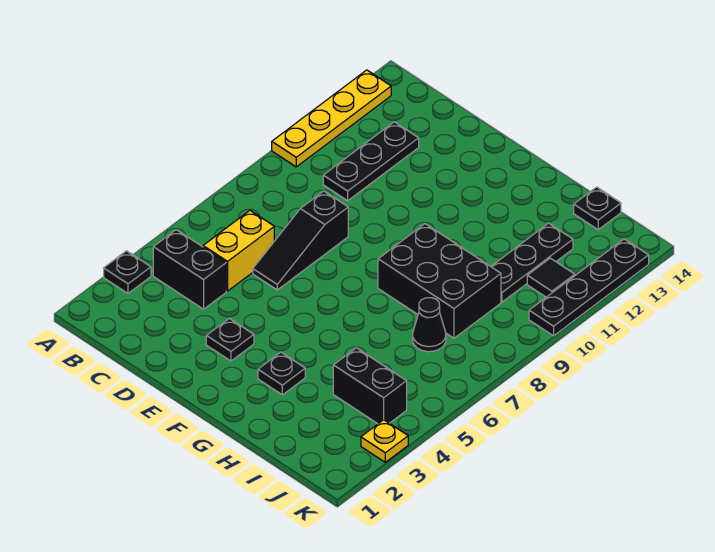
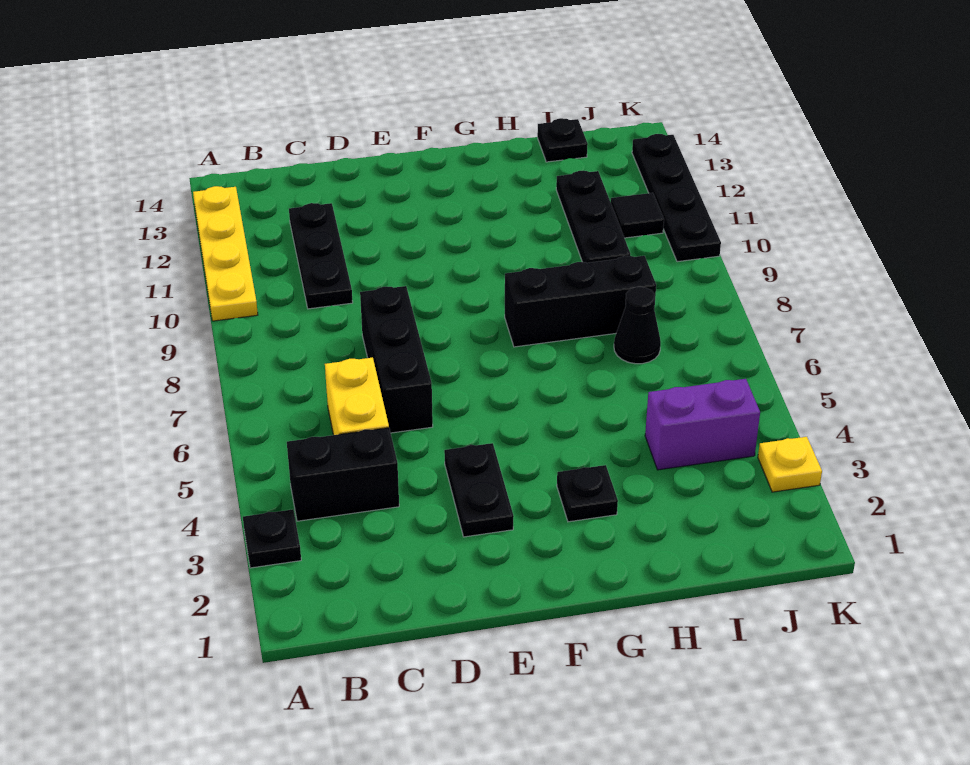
black 1x3 slope [253,191,348,290] -> black 1x3 brick [360,286,433,433]
black 1x1 plate [206,318,254,361] -> black 1x2 plate [444,443,514,537]
black 2x3 brick [378,224,501,338] -> black 1x3 brick [505,256,656,347]
black 1x2 brick [333,348,407,424] -> purple 1x2 brick [645,379,760,470]

